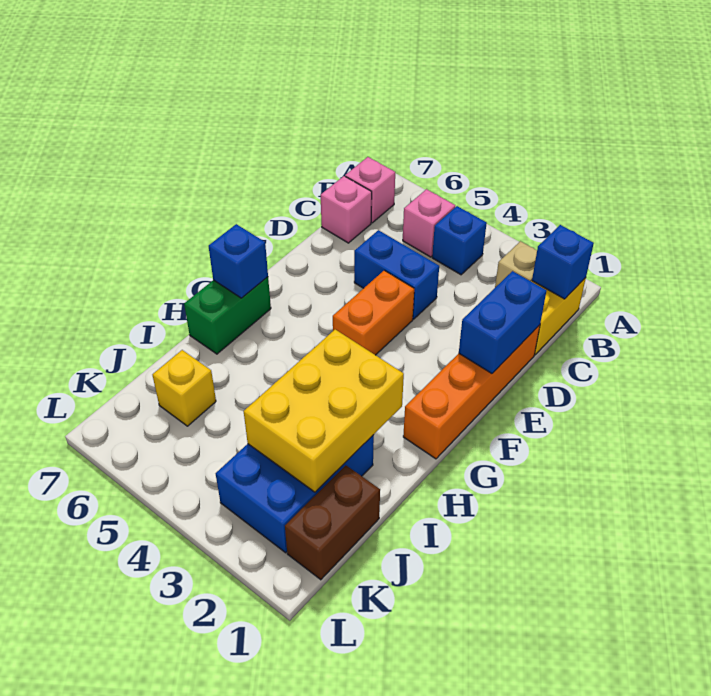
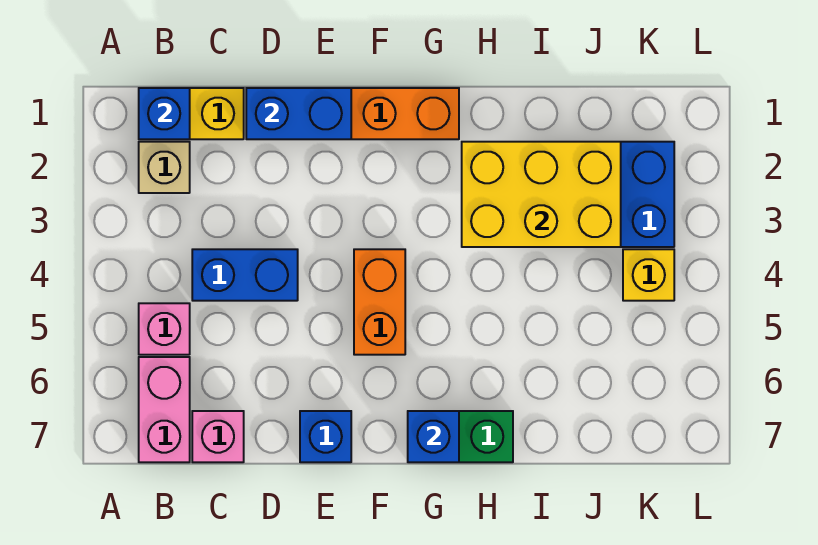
blue 1x1 brick [432,206,487,275] -> blue 1x1 brick moved to [300,411,351,462]
pink 1x1 brick [345,157,395,223] -> pink 1x2 brick [139,357,190,462]
blue 1x2 brick [354,230,439,319] -> blue 1x2 brick turned to [192,249,298,301]
orange 1x2 brick [333,270,414,355] -> orange 1x2 brick turned to [354,249,405,355]
brown 1x2 brick [285,465,380,580] -> none
yellow 1x1 brick [153,350,216,426] -> yellow 1x1 brick moved to [623,249,674,301]

